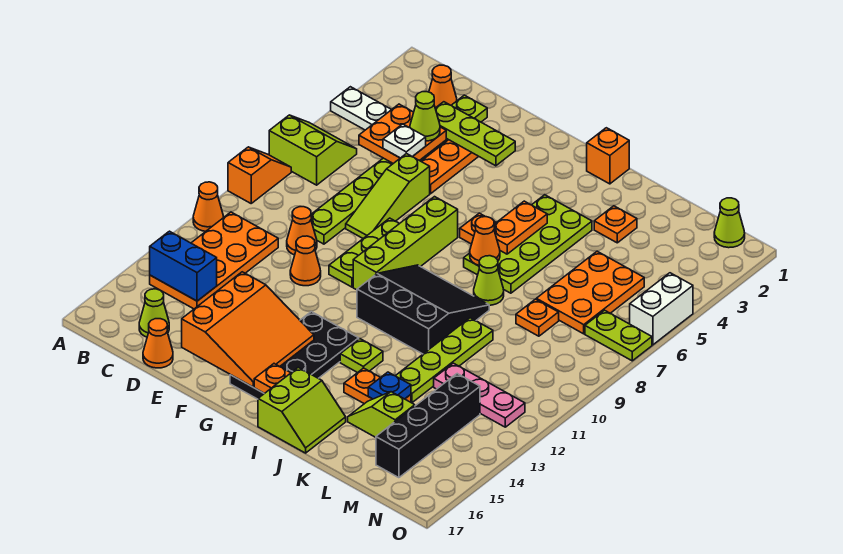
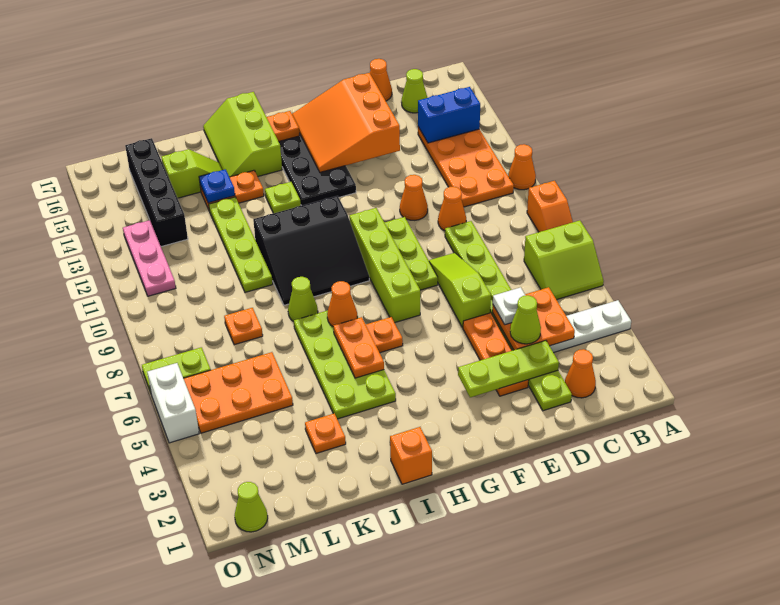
lime 2x2 slope [258,367,346,453] -> lime 2x3 slope [203,92,282,177]
orange 2x3 plate [536,251,644,334] -> orange 2x3 plate turned to [183,352,293,433]
pink 1x3 plate [434,363,525,427] -> pink 1x3 plate turned to [123,220,176,296]

